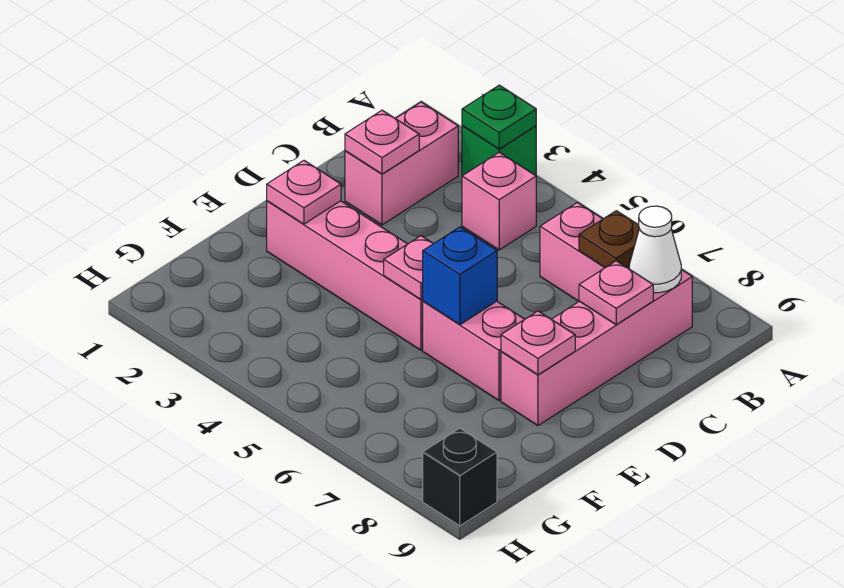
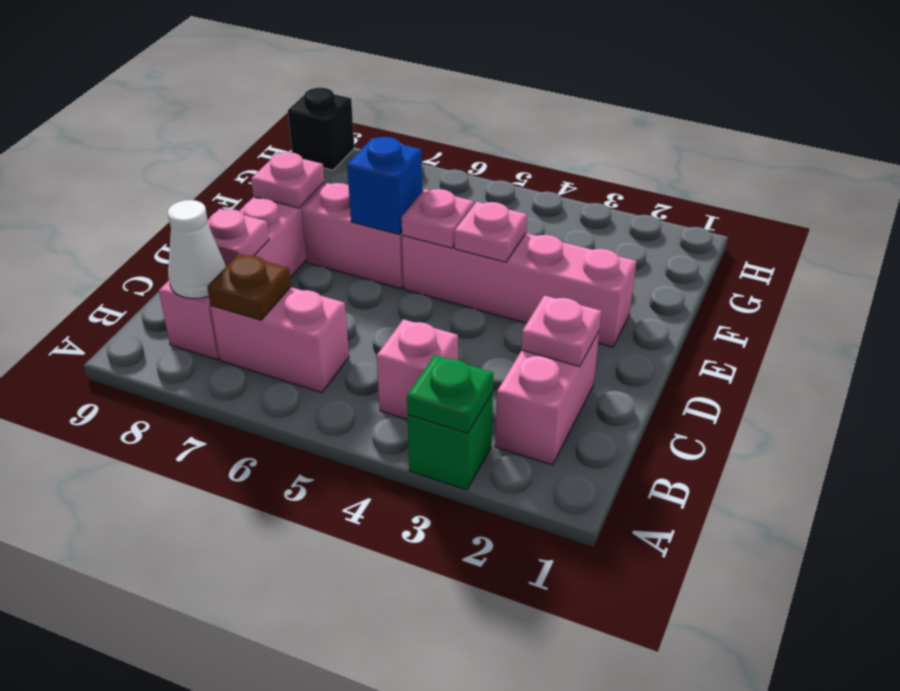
pink 1x1 plate [267,161,341,224] -> pink 1x1 plate moved to [455,202,527,262]

